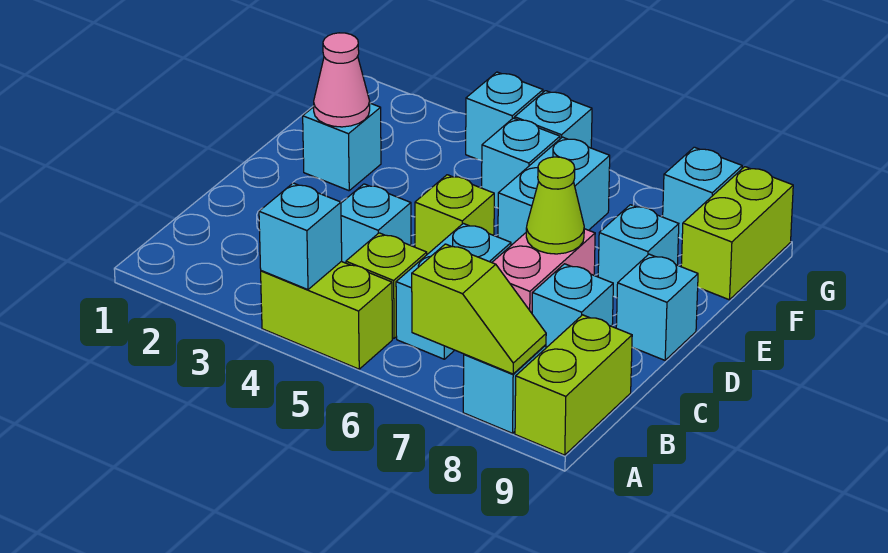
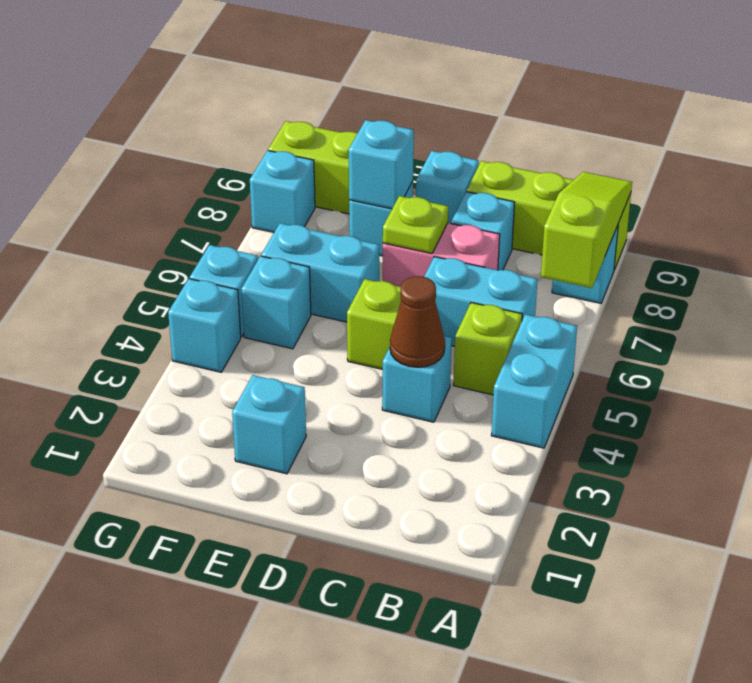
lime 1x2 brick [261,262,392,369] -> cyan 1x2 brick [491,314,577,448]
cyan 1x1 brick [259,183,342,290] -> cyan 1x1 brick moved to [349,120,414,209]
lime 1x2 slope [412,244,546,374] -> lime 1x3 slope [541,172,632,288]
lime 1x2 brick [515,315,632,455] -> lime 1x3 brick [467,161,631,270]
none -> brown 1x1 cone [390,276,445,367]
lime 1x1 cone [526,157,584,254] -> lime 1x1 plate [383,196,448,254]
pink 1x1 cone [314,33,370,127] -> none

